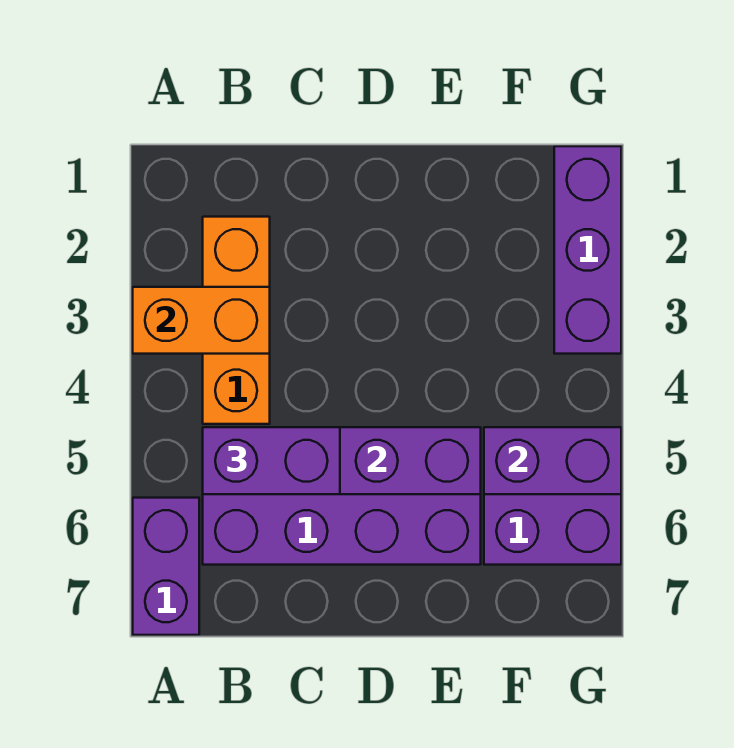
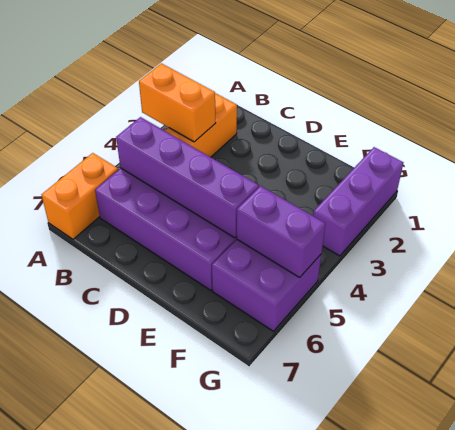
purple 1x2 brick [133,498,199,635] -> orange 1x2 brick [42,153,118,239]
purple 1x2 brick [203,427,340,494] -> none

